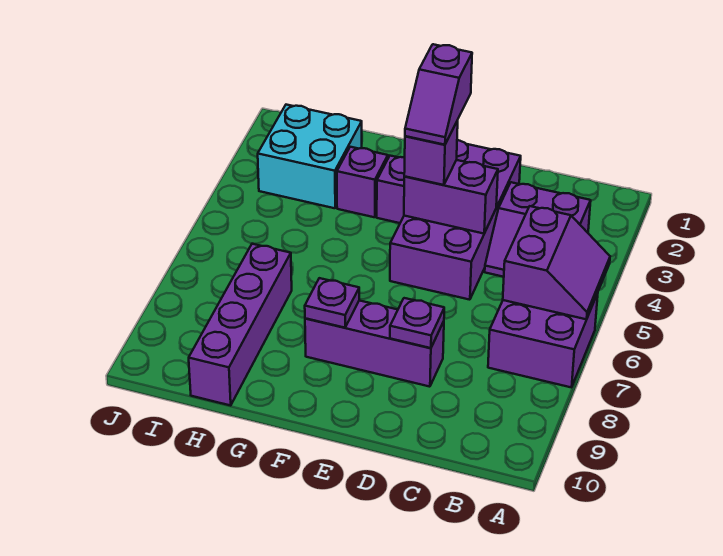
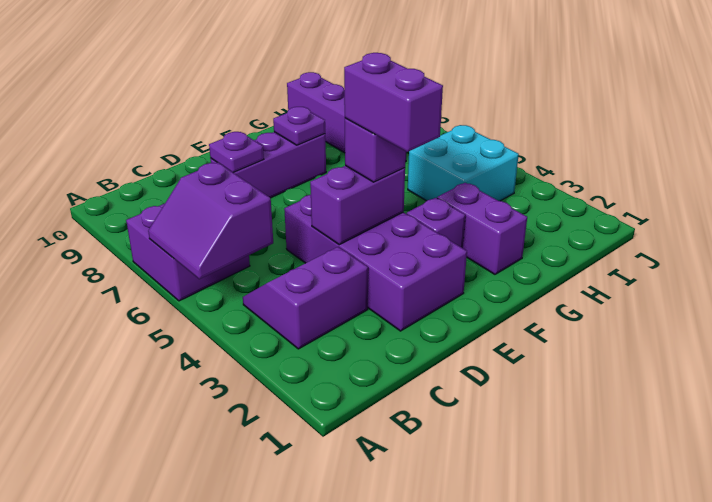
purple 1x2 slope [405,44,472,145] -> purple 1x2 brick [344,53,443,152]
purple 1x1 brick [337,147,388,217] -> purple 1x2 brick [437,183,527,274]
cyan 2x2 brick [258,105,362,208] -> cyan 2x2 brick moved to [408,125,519,201]

